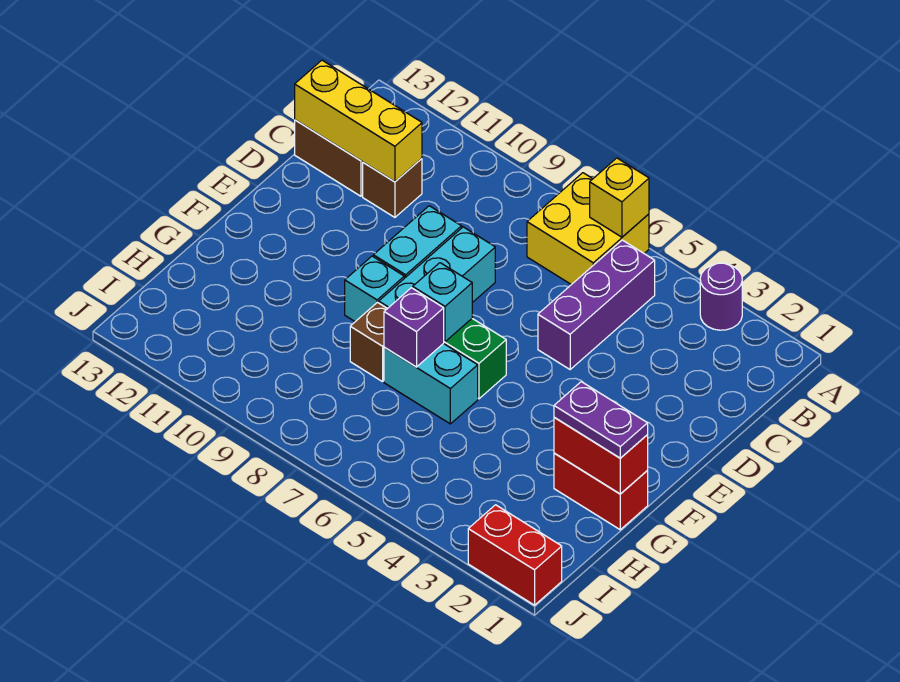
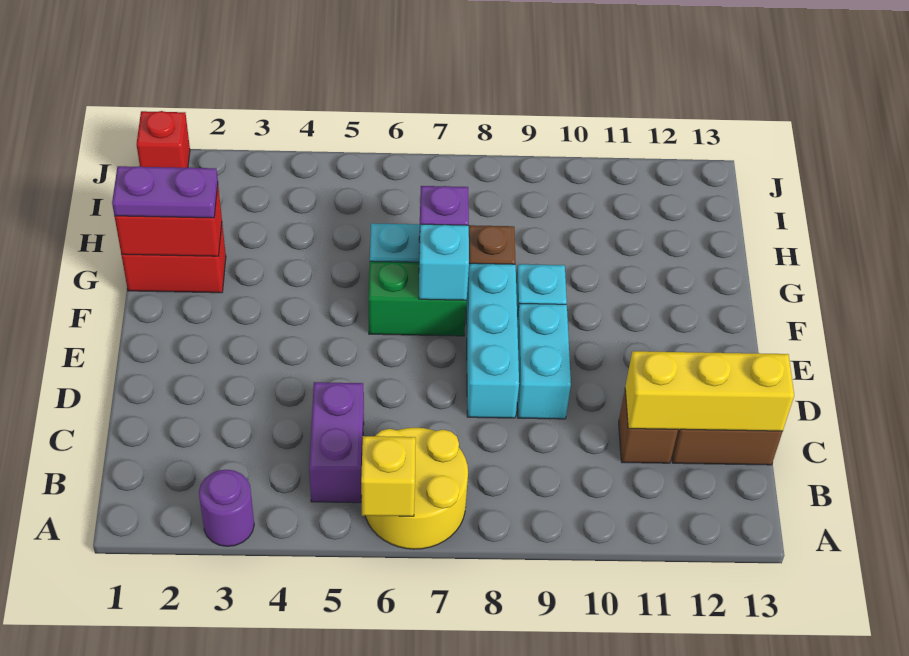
yellow 2x2 brick [527,173,649,285] -> yellow 2x2 round brick [365,428,468,549]
purple 1x3 brick [538,240,655,369] -> purple 1x2 brick [309,382,364,503]
red 1x2 brick [468,505,562,605] -> red 1x1 brick [137,111,190,168]

